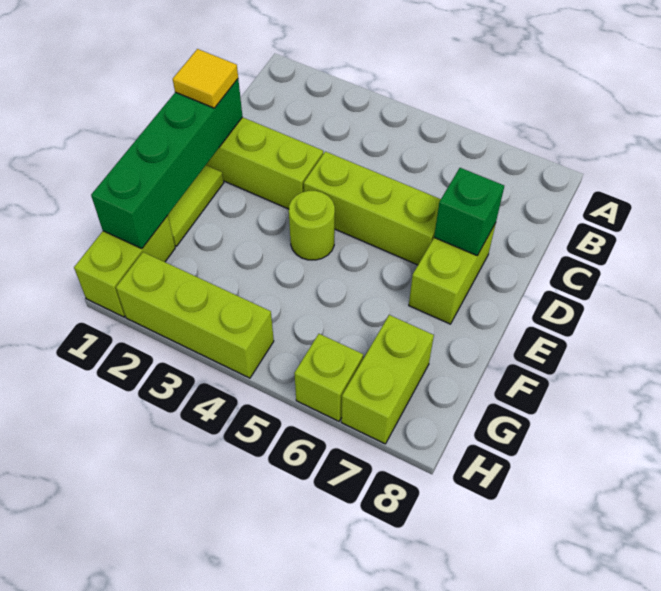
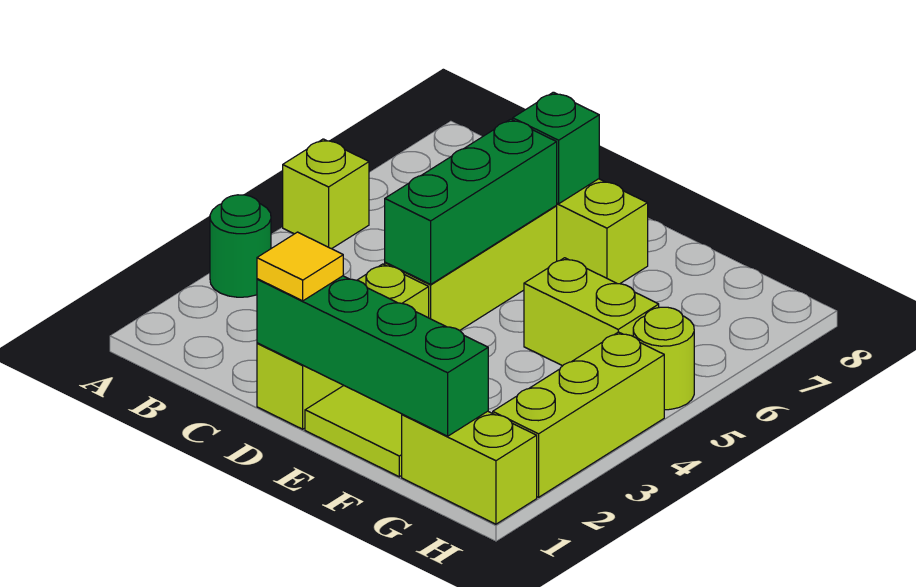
none -> green 1x1 round brick [210,195,271,297]
none -> green 1x3 brick [385,119,557,284]
lime 1x1 round brick [289,191,335,260] -> lime 1x1 round brick moved to [633,307,694,410]
lime 1x2 brick [341,315,434,444] -> lime 1x2 brick moved to [524,258,659,366]
lime 1x1 brick [294,334,363,421] -> lime 1x1 brick moved to [283,139,369,249]

